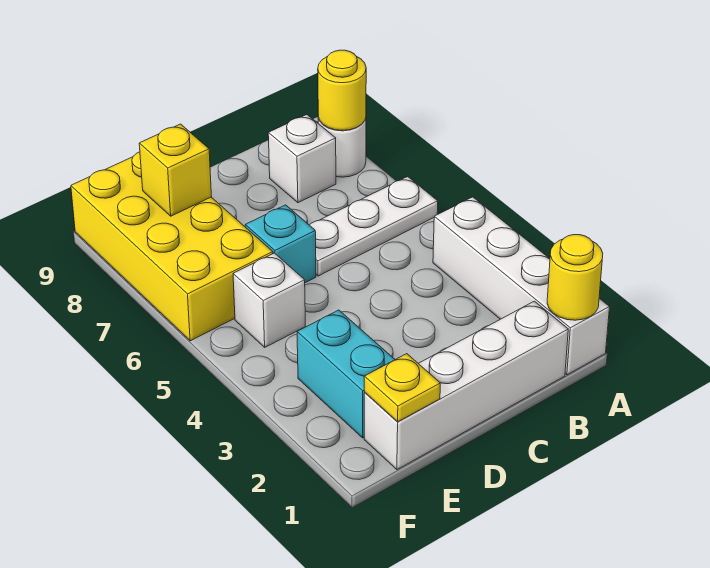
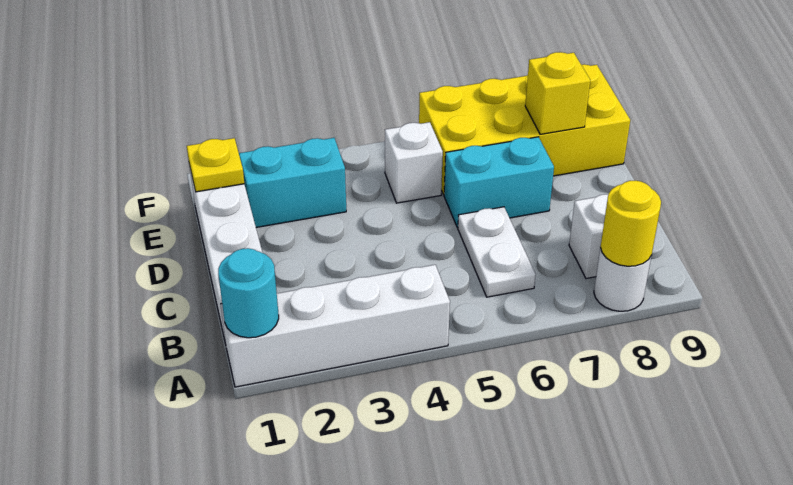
yellow 1x1 round brick [547,235,603,320] -> cyan 1x1 round brick [218,248,279,338]
white 1x3 plate [310,177,438,276] -> white 1x2 plate [458,207,536,297]
cyan 1x1 brick [245,205,316,283] -> cyan 1x2 brick [444,137,554,227]

